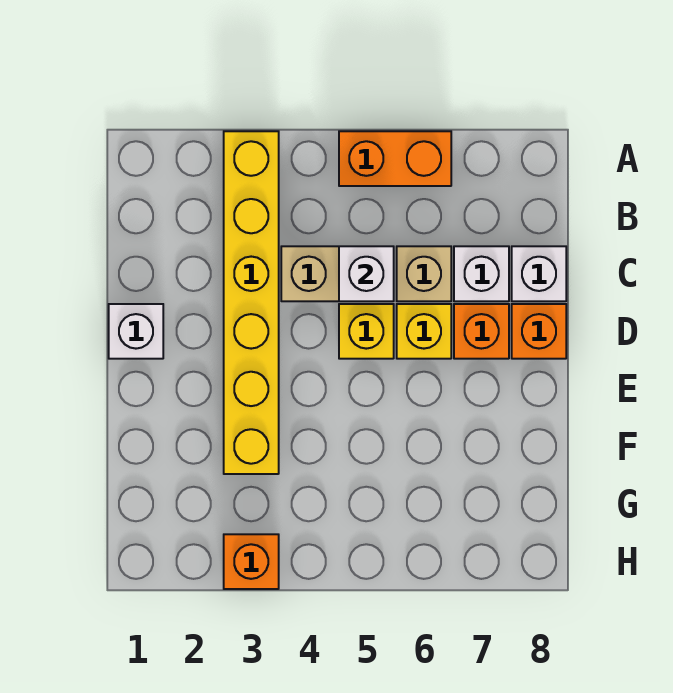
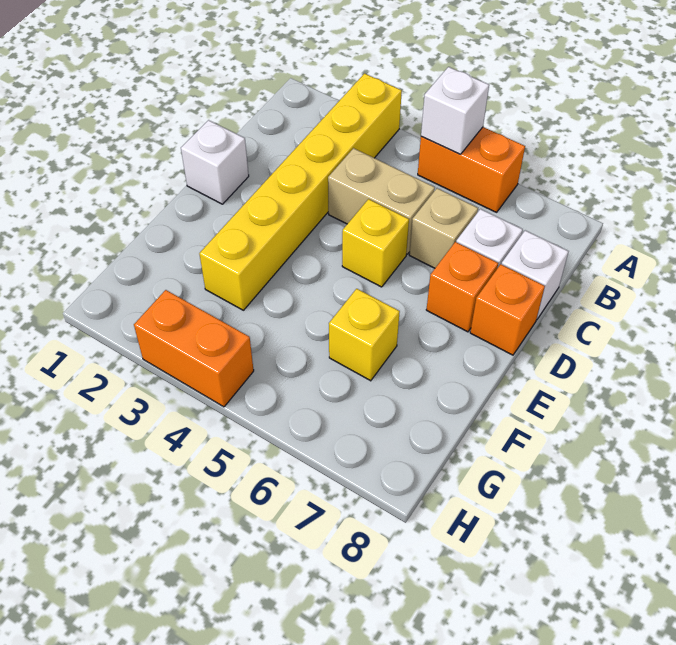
white 1x1 brick [339,246,394,301] -> white 1x1 brick moved to [421,67,489,154]
yellow 1x1 brick [397,304,451,359] -> yellow 1x1 brick moved to [329,289,400,381]
orange 1x1 brick [224,534,279,589] -> orange 1x2 brick [134,290,254,407]

